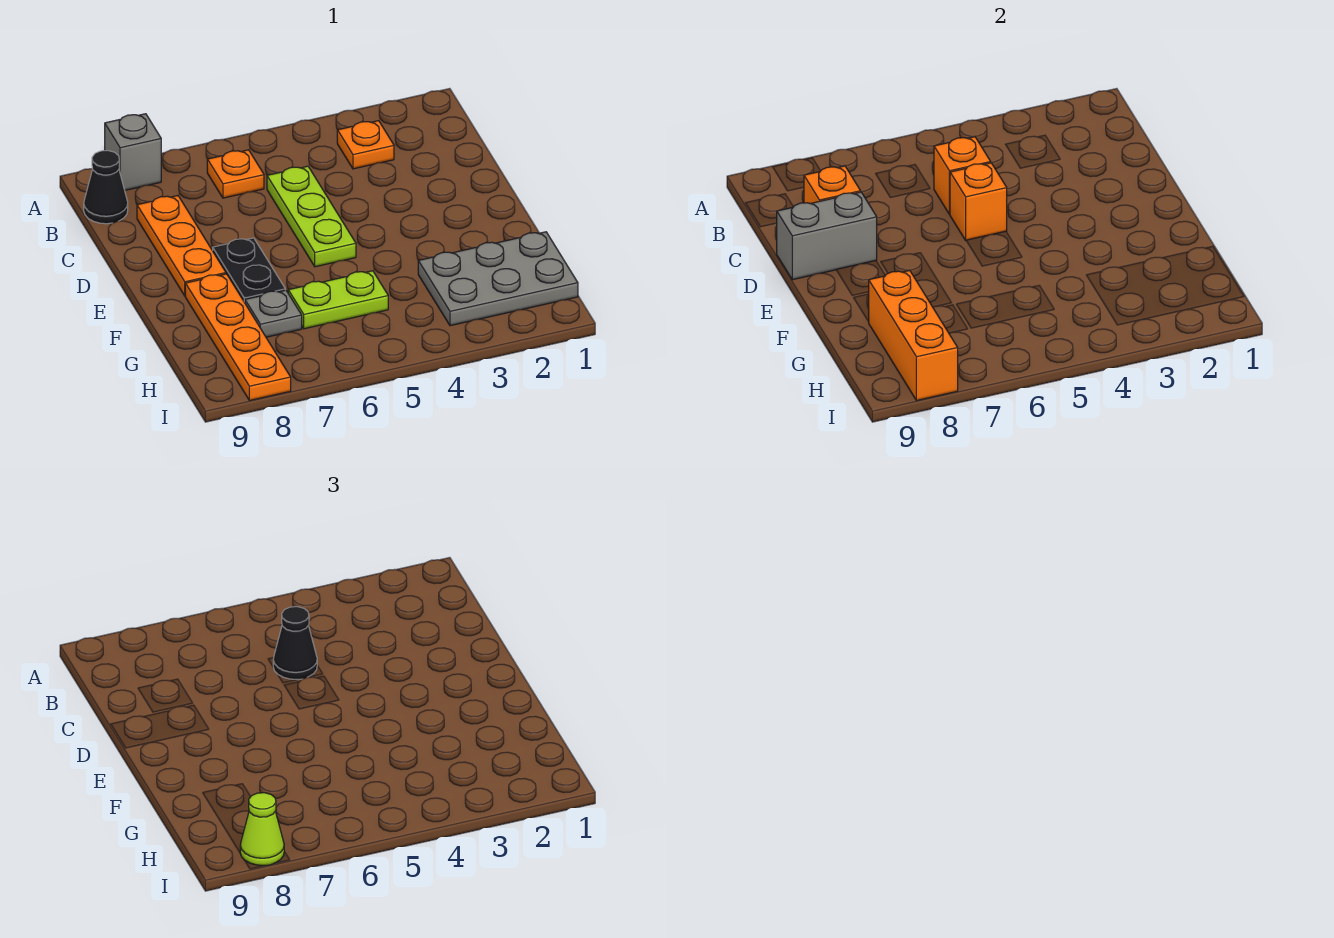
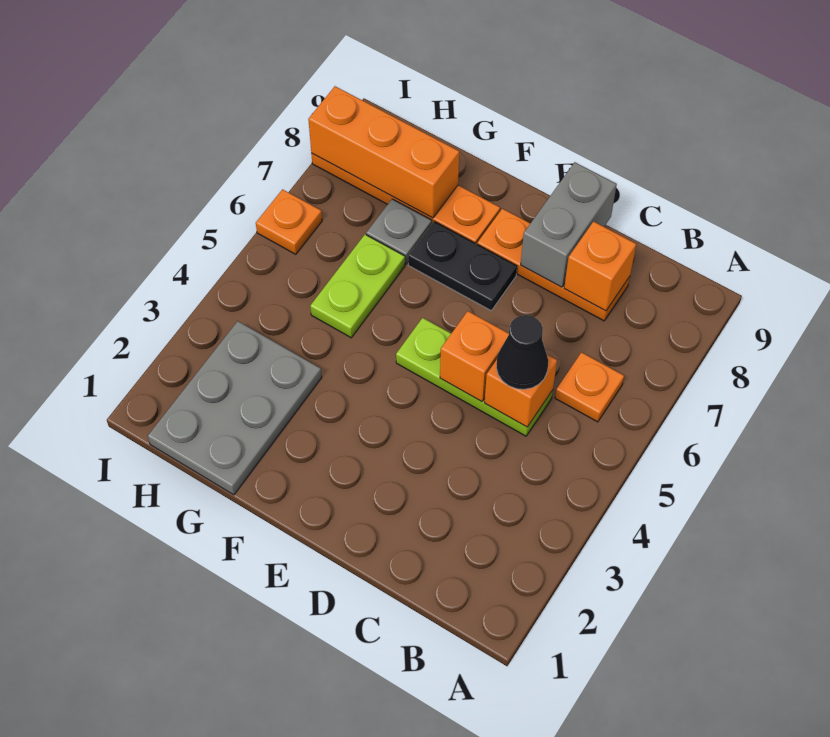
grey 1x1 brick [105,114,161,190] -> none
orange 1x1 plate [337,121,394,169] -> orange 1x1 plate moved to [256,189,322,254]
black 1x1 cone [84,151,128,224] -> none
lime 1x1 cone [240,793,284,866] -> none

